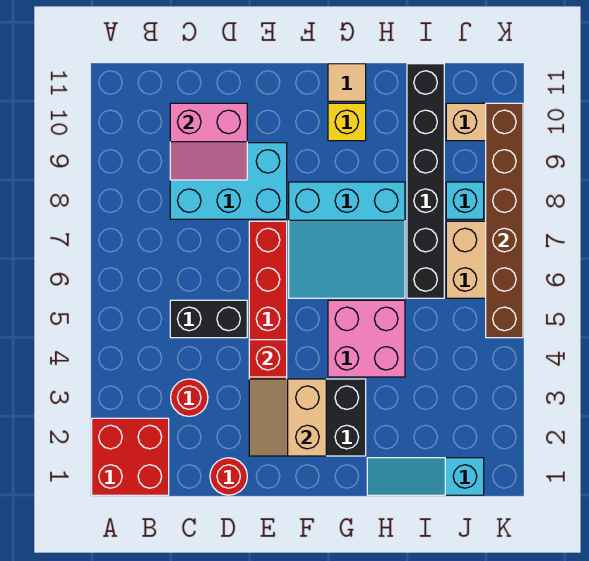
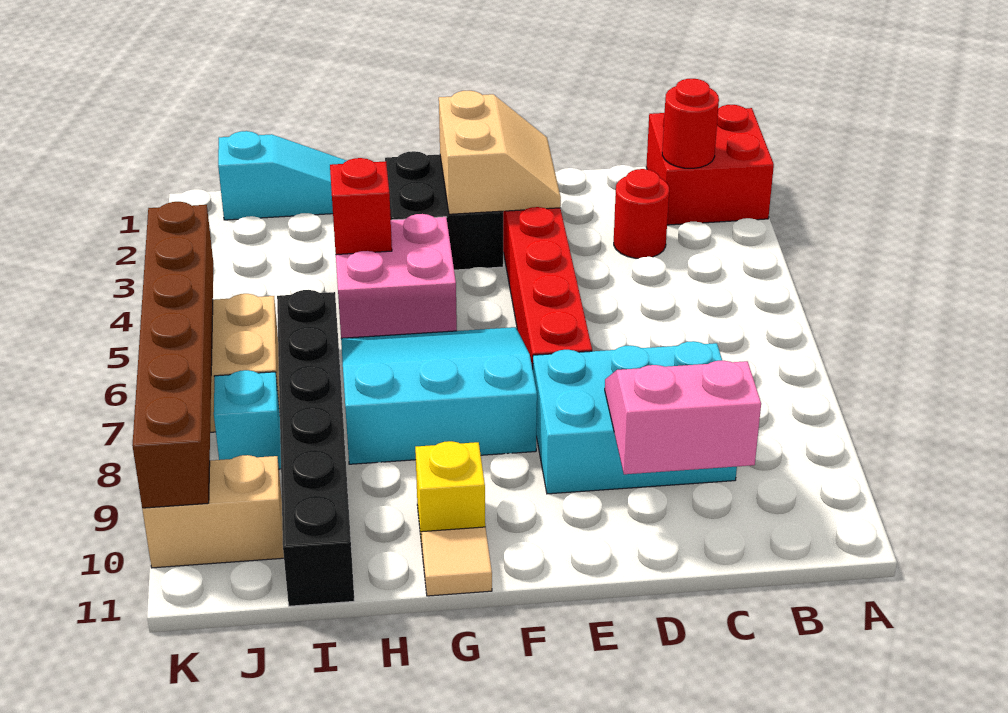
black 1x2 brick [170,300,247,338] -> none
red 1x1 round brick [210,458,247,495] -> red 1x1 round brick moved to [662,79,719,168]
red 1x1 brick [249,340,287,377] -> red 1x1 brick moved to [330,158,392,255]

